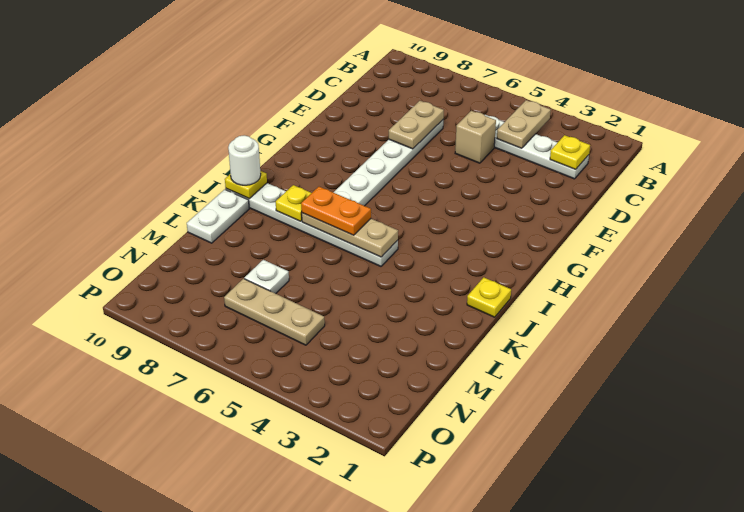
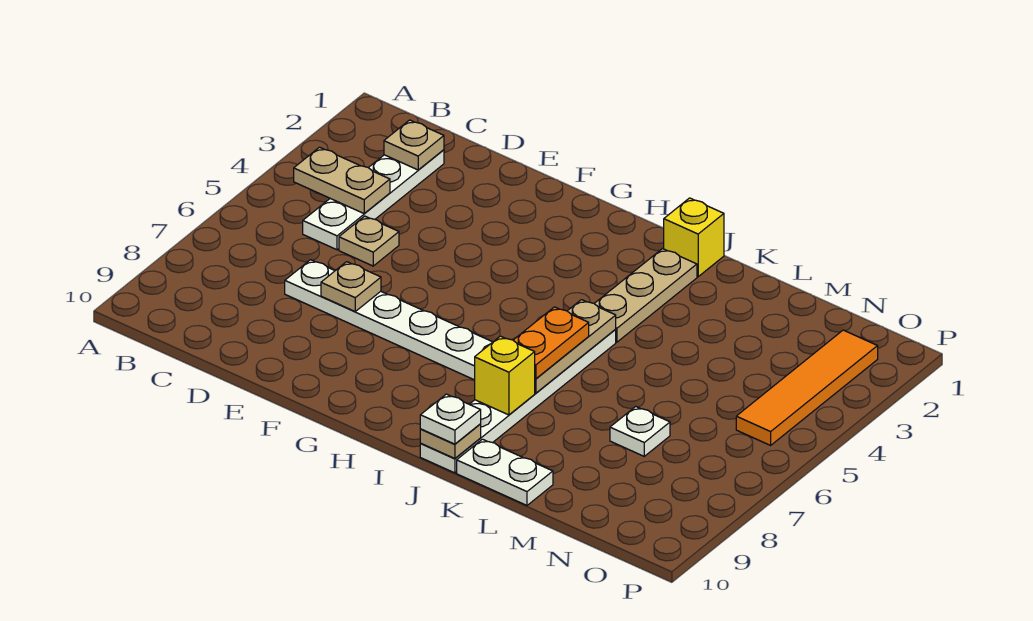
yellow 1x1 plate [550,135,590,169] -> tan 1x1 plate [384,120,444,170]
tan 1x1 brick [455,111,496,163] -> tan 1x1 plate [339,216,399,266]
tan 1x2 plate [389,101,444,149] -> tan 1x1 plate [321,262,381,312]
yellow 1x1 plate [467,277,511,317] -> yellow 1x1 brick [664,198,724,277]
yellow 1x1 plate [276,185,311,221] -> yellow 1x1 brick [475,336,535,415]
yellow 1x1 plate [225,171,267,199] -> tan 1x1 plate [420,424,481,459]
white 1x1 round brick [228,135,261,185] -> white 1x1 plate [420,394,481,444]
tan 1x3 plate [224,279,325,345] -> tan 1x3 plate moved to [594,249,697,342]
none -> orange 1x4 tile [736,330,878,445]

